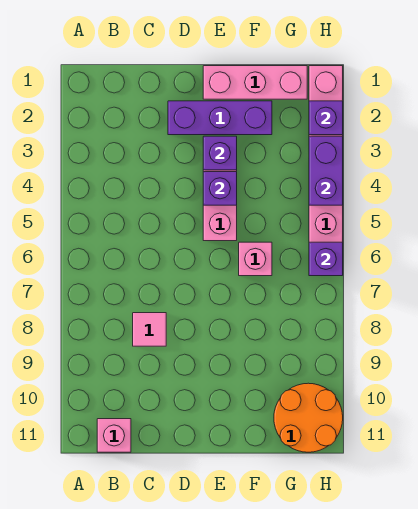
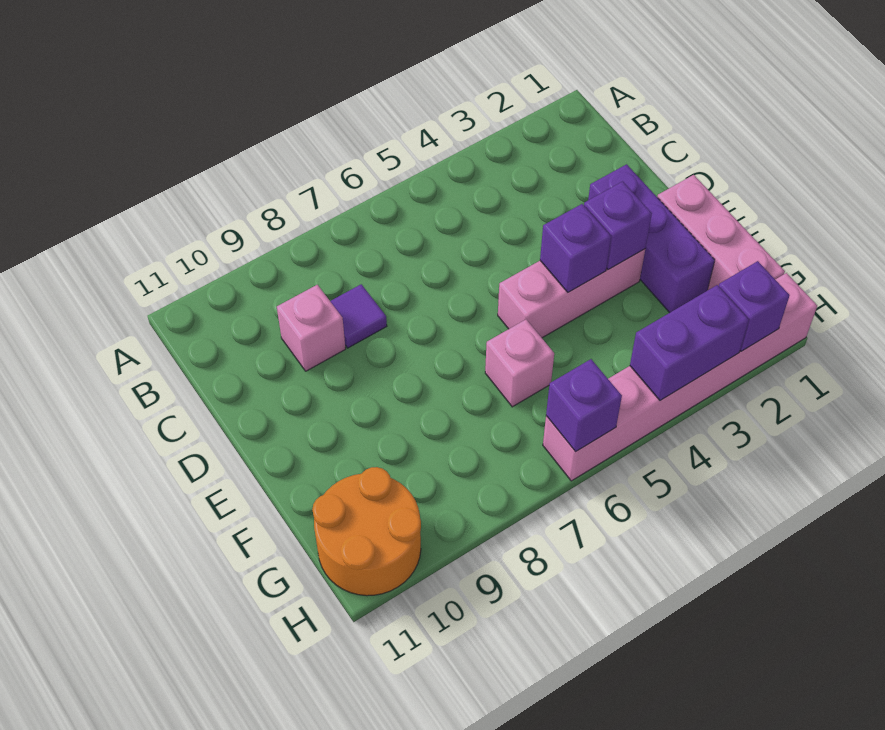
pink 1x1 brick [97,419,131,452] -> pink 1x1 brick moved to [277,285,346,371]
pink 1x1 tile [133,313,166,346] -> purple 1x1 tile [330,284,387,348]

